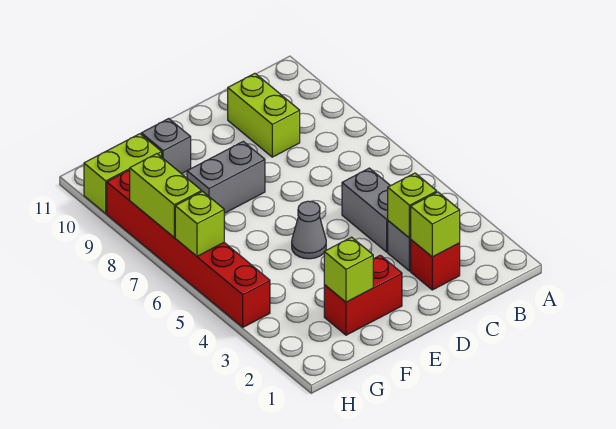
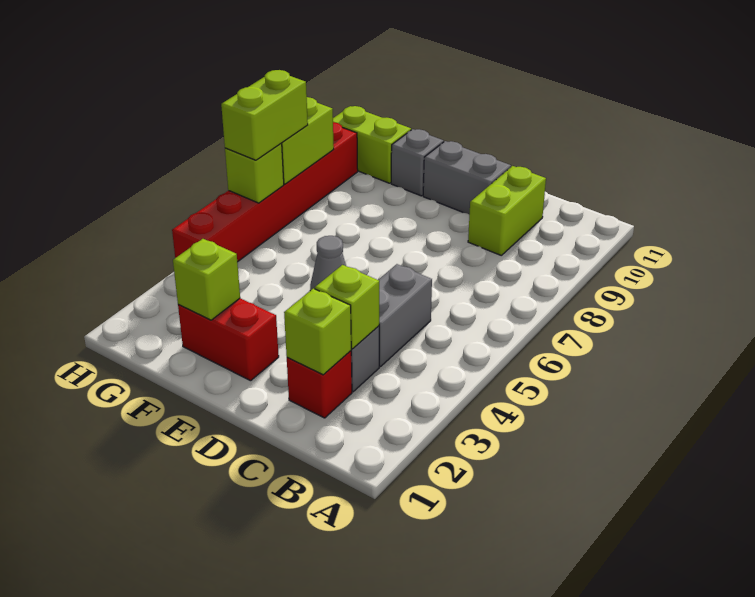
grey 1x2 brick [187,141,265,213] -> grey 1x2 brick moved to [423,141,511,214]
none -> lime 1x2 brick [221,70,308,160]

